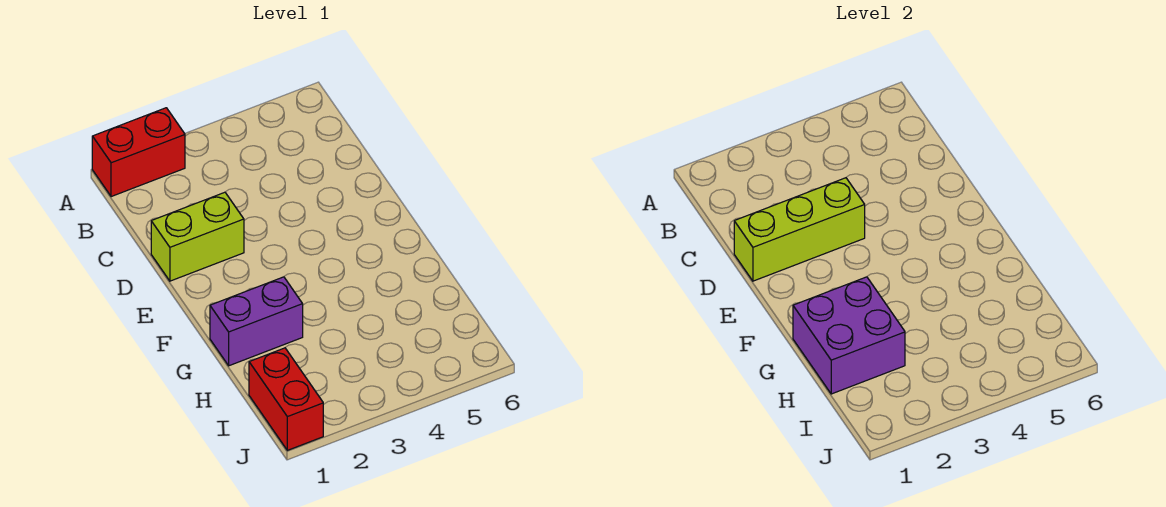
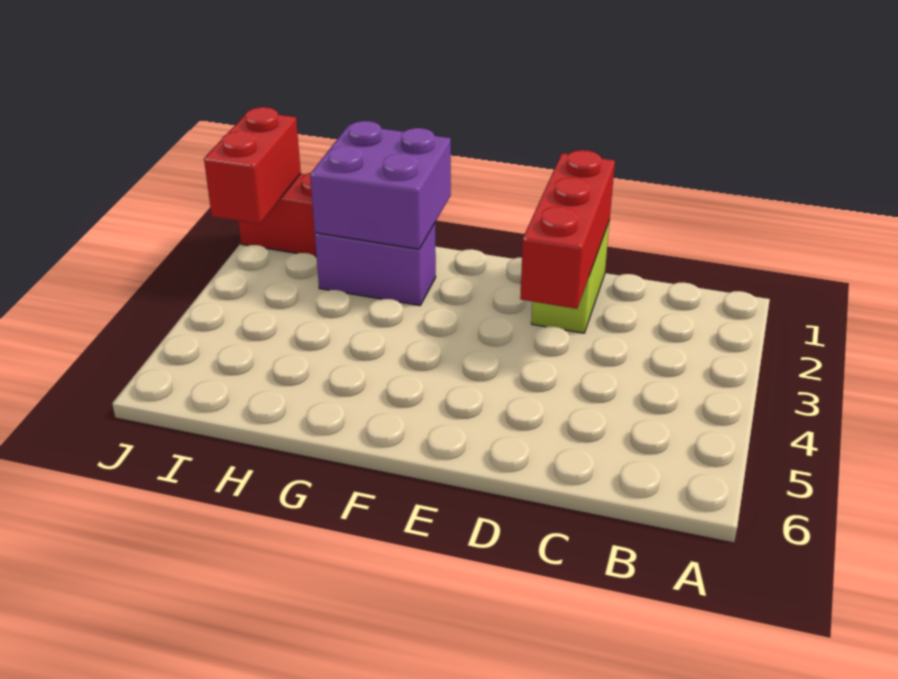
red 1x2 brick [92,108,185,197] -> red 1x2 brick moved to [204,107,301,224]
lime 1x3 brick [734,178,865,281] -> red 1x3 brick [520,150,615,309]
purple 1x2 brick [210,277,303,366] -> purple 1x2 brick turned to [315,224,436,306]

